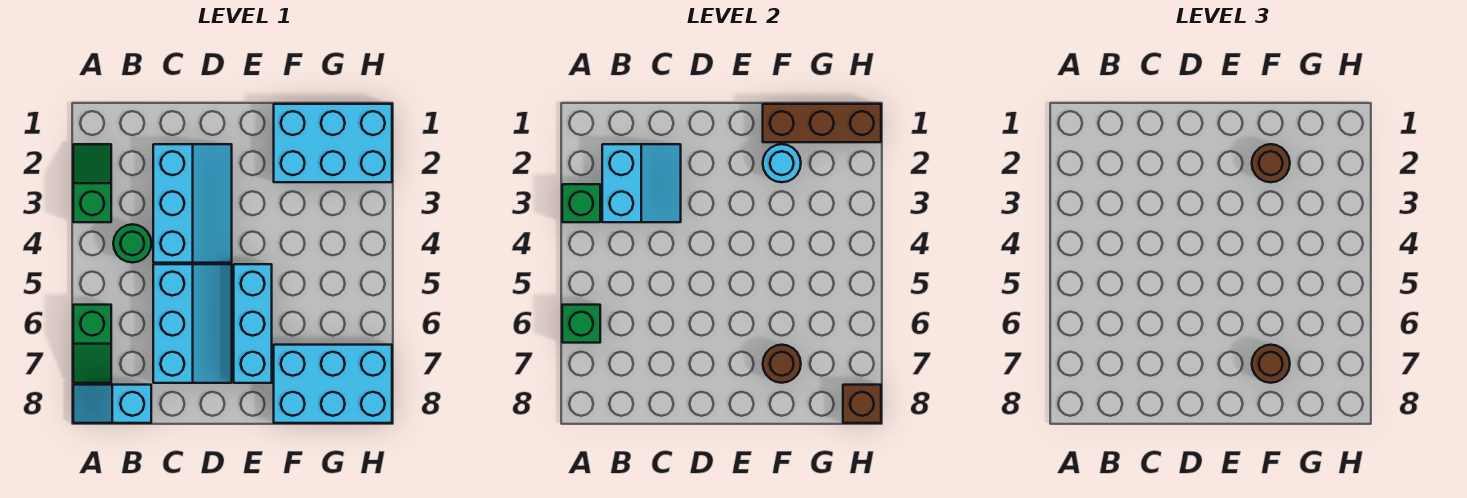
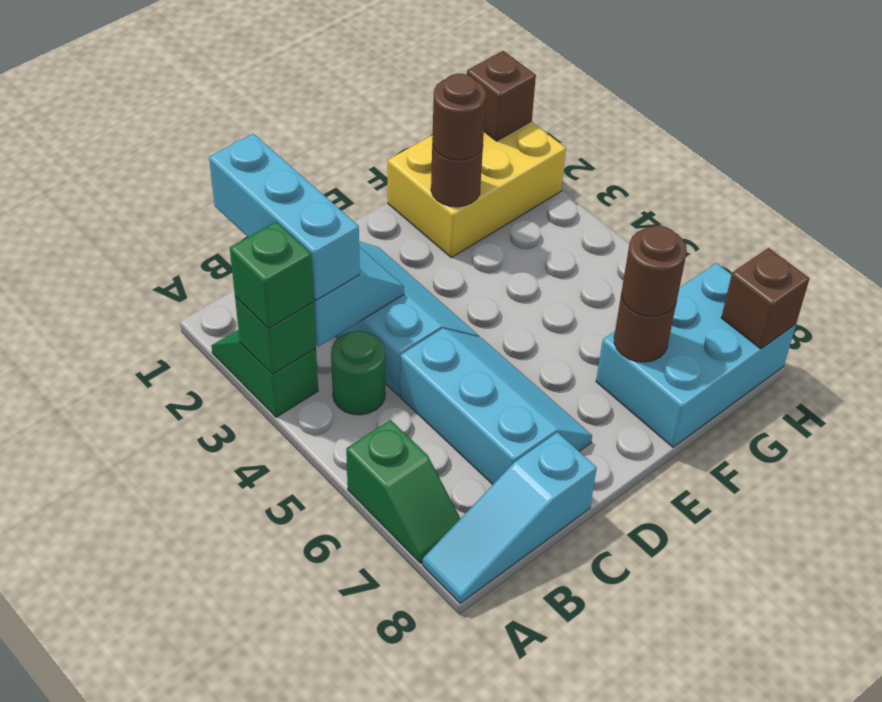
green 1x1 brick [562,305,600,343] -> green 1x1 brick moved to [230,222,314,329]
cyan 1x2 slope [73,385,151,423] -> cyan 1x3 slope [423,432,597,603]
cyan 1x3 brick [234,264,272,383] -> cyan 1x3 brick moved to [209,134,360,300]
cyan 2x3 brick [274,104,392,182] -> yellow 2x3 brick [388,121,566,258]
brown 1x3 brick [763,104,881,142] -> brown 1x1 brick [467,51,536,141]
cyan 1x1 round brick [763,144,801,182] -> brown 1x1 round brick [431,145,483,207]

